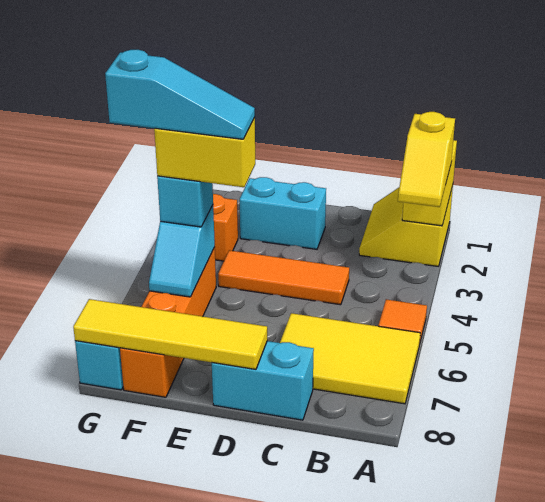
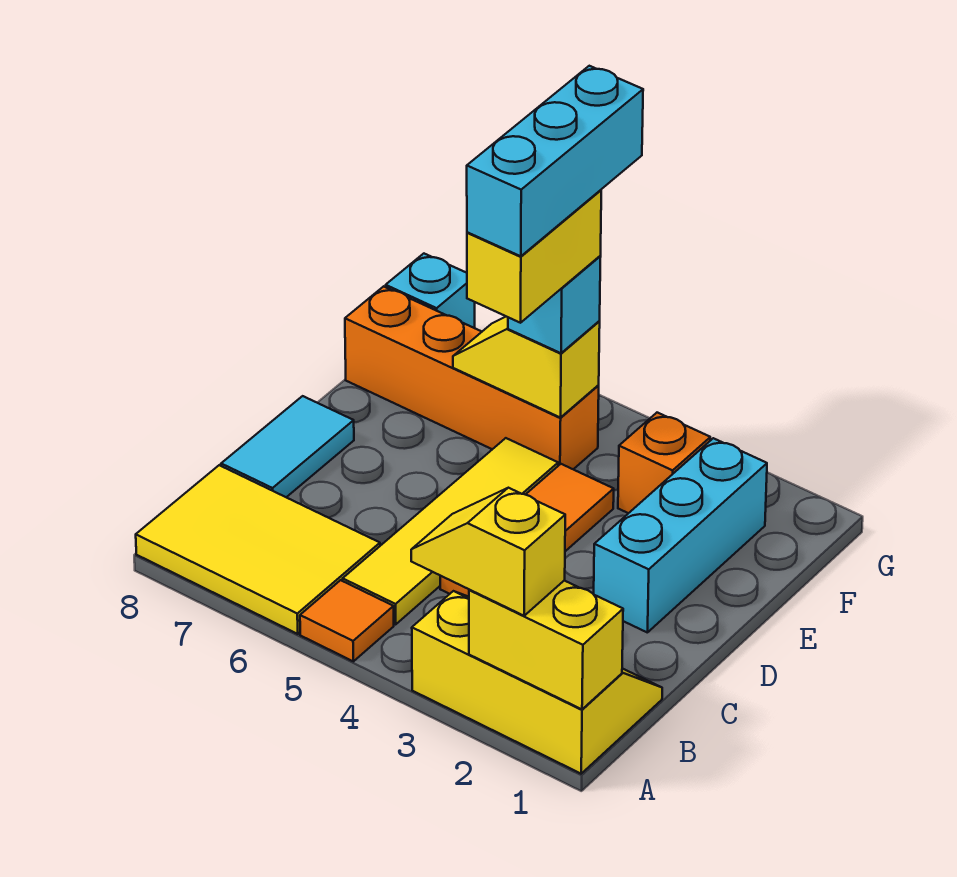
yellow 2x2 slope [359,185,453,266] -> yellow 2x3 slope [412,591,662,774]
yellow 2x3 tile [280,313,420,404] -> yellow 2x3 tile turned to [136,465,380,634]
cyan 1x2 brick [212,341,314,420] -> cyan 1x2 tile [221,396,354,497]
cyan 1x2 brick [240,177,326,249] -> cyan 1x3 brick [594,438,767,632]
yellow 1x4 tile [73,299,267,369] -> yellow 1x4 tile moved to [343,438,558,624]
cyan 1x3 slope [105,50,255,139] -> cyan 1x3 brick [467,66,643,256]
cyan 1x2 slope [149,205,215,297] -> yellow 1x2 slope [453,317,600,418]

